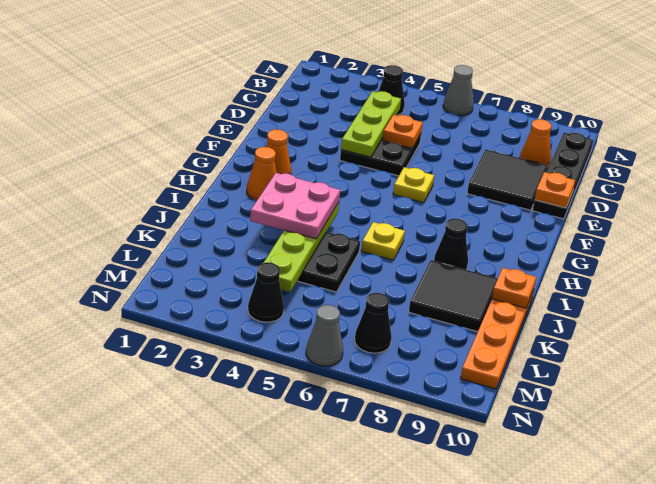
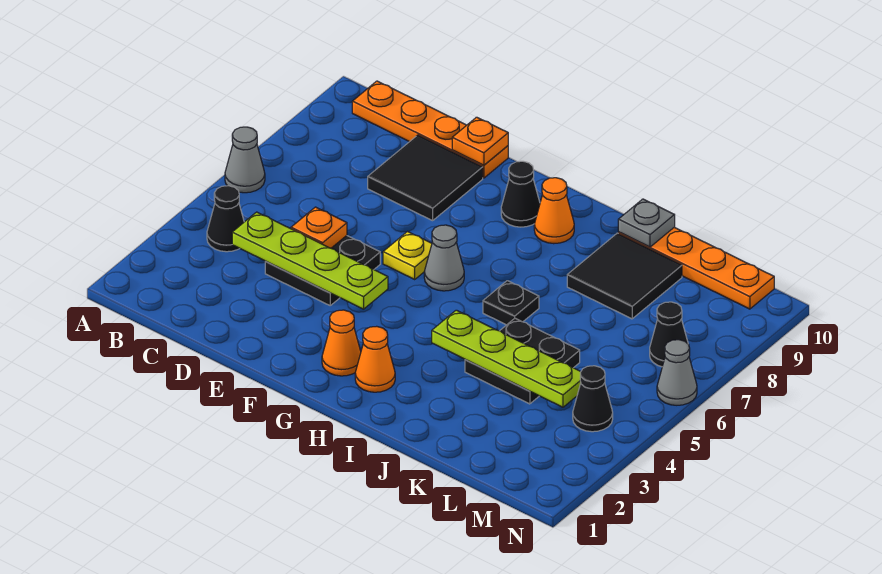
black 1x4 plate [533,133,593,219] -> orange 1x4 plate [352,81,508,178]
lime 1x3 plate [341,91,401,157] -> lime 1x4 plate [232,212,388,309]
orange 1x1 cone [520,119,551,169] -> orange 1x1 cone moved to [534,178,574,244]
none -> grey 1x1 cone [424,225,464,291]
pink 2x2 plate [250,173,340,239] -> none
yellow 1x1 plate [361,222,405,260] -> black 1x1 plate [483,281,539,325]
black 1x1 cone [434,218,468,270] -> black 1x1 cone moved to [501,161,540,227]
orange 1x1 plate [492,268,536,308] -> grey 1x1 plate [618,199,675,247]

